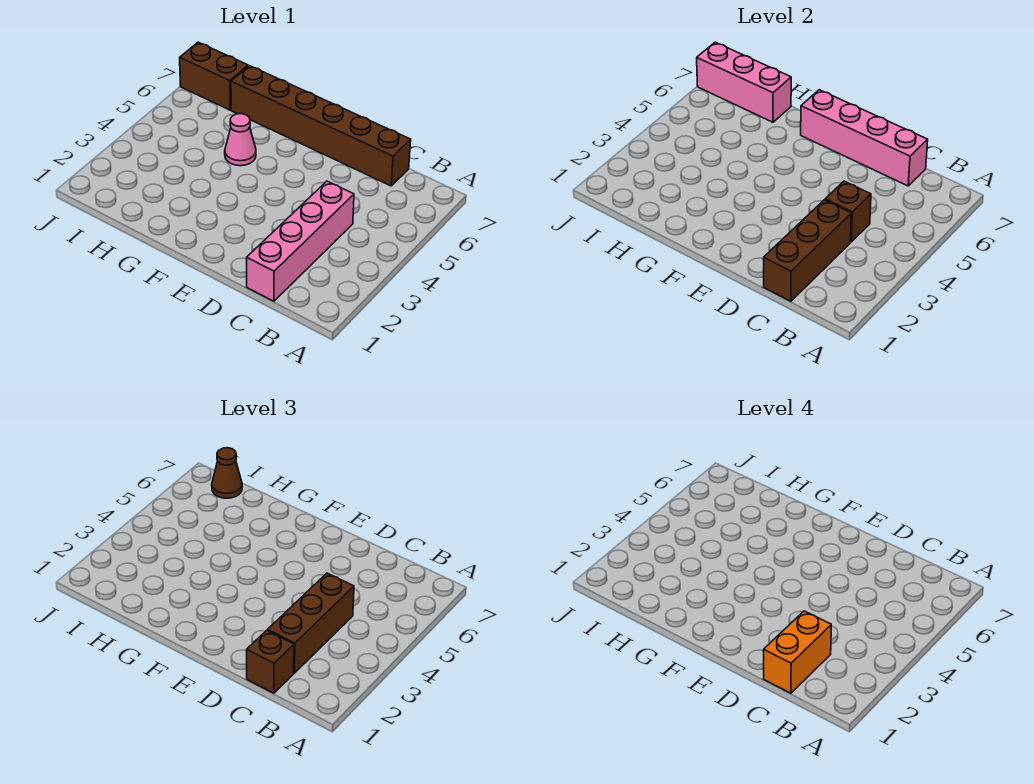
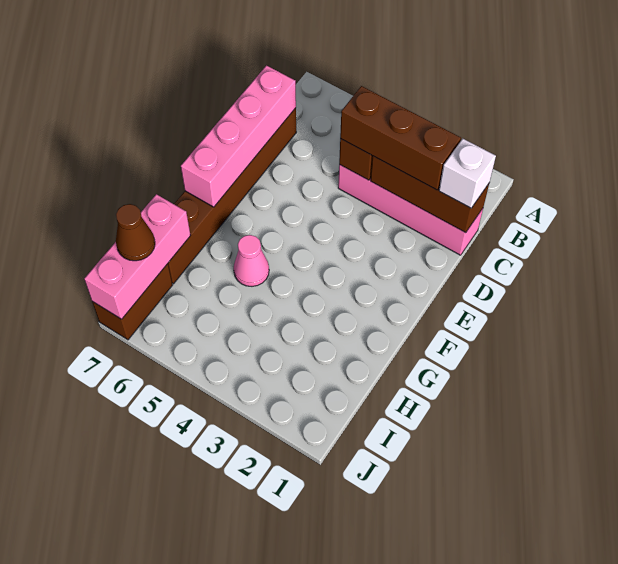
brown 1x1 brick [247,630,294,693] -> white 1x1 brick [439,139,496,208]
orange 1x2 brick [764,611,831,693] -> none

